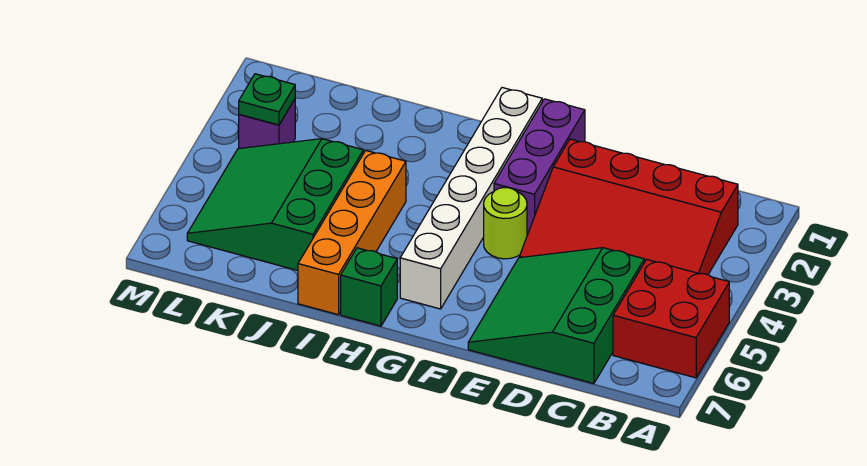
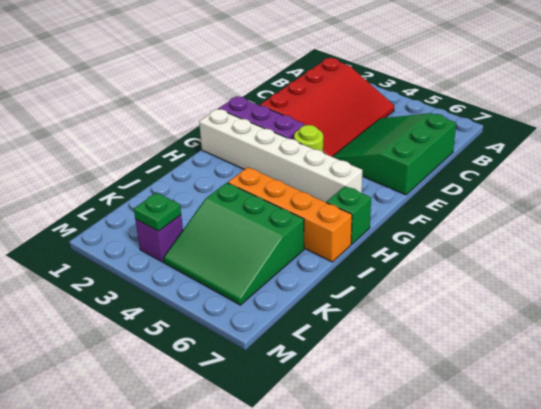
red 2x2 brick [613,259,729,378] -> none
green 3x3 slope [468,248,644,384] -> green 3x3 slope turned to [332,113,456,195]

